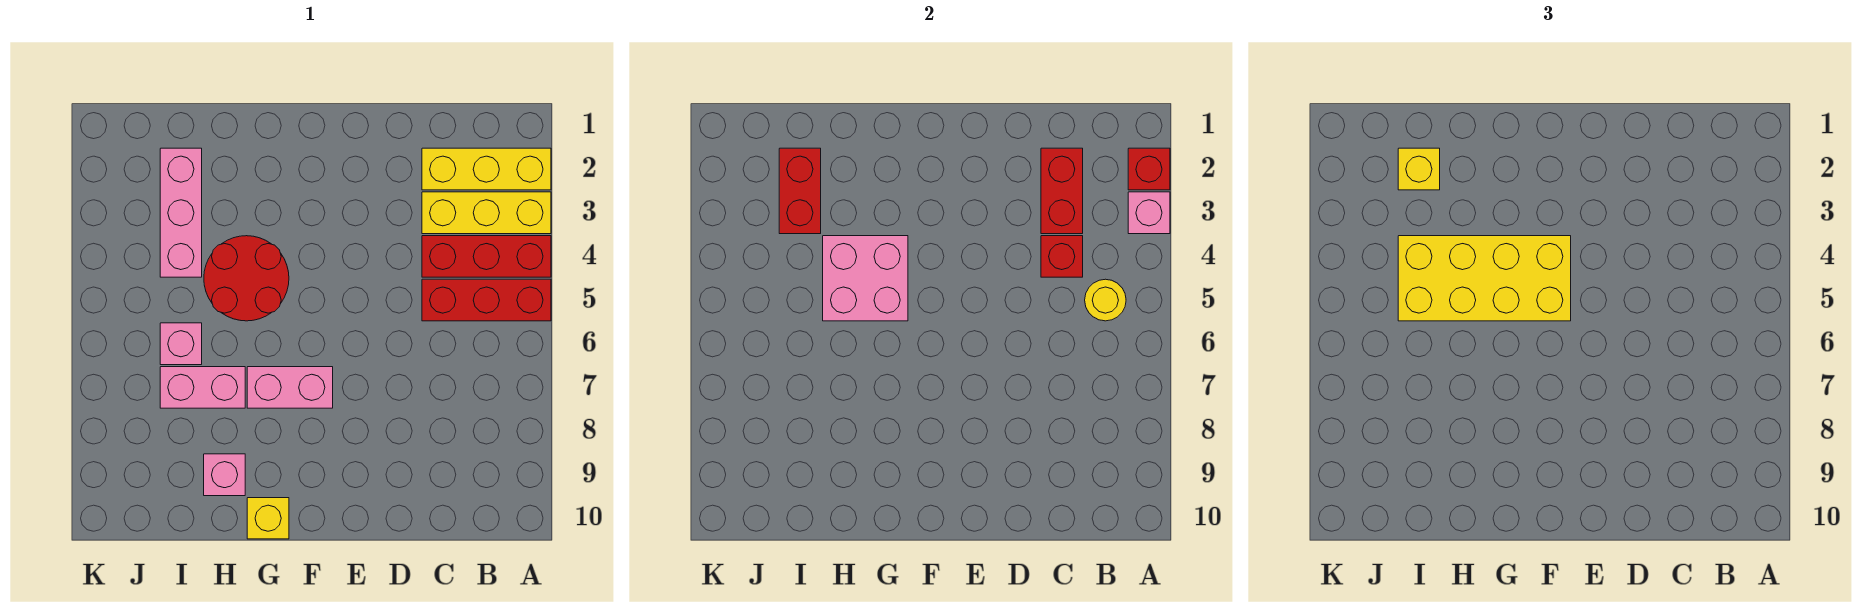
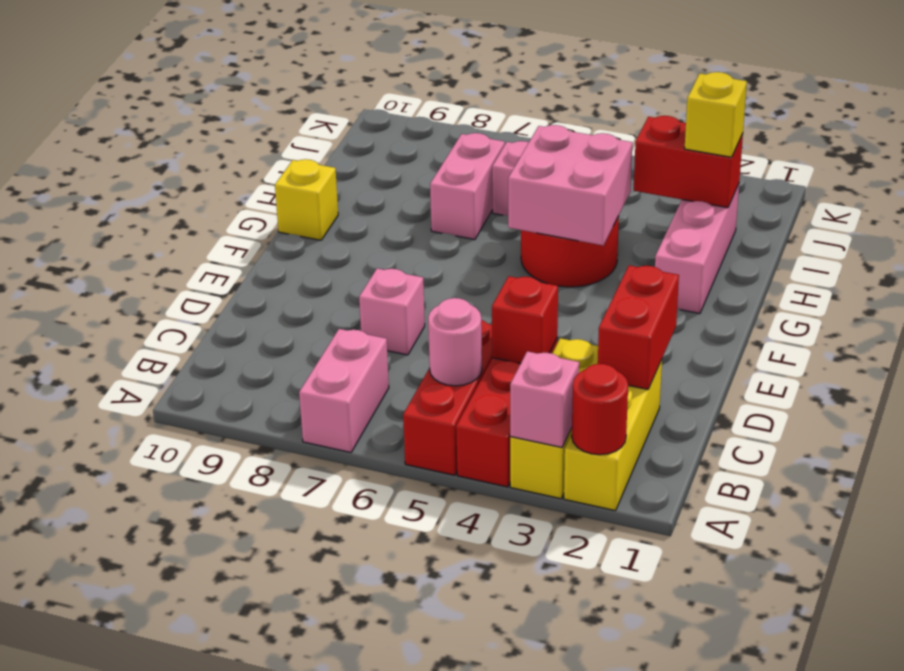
red 1x1 brick [1128,148,1170,190] -> red 1x1 round brick [572,364,628,455]
yellow 1x1 round brick [1085,279,1126,321] -> pink 1x1 round brick [428,298,482,386]
red 1x2 brick [1041,148,1083,234] -> red 1x2 brick turned to [598,265,679,389]
yellow 2x4 brick [1398,236,1571,321] -> none
pink 1x2 brick [247,367,333,408] -> pink 1x2 brick moved to [299,329,389,452]
pink 1x1 brick [204,454,245,496] -> pink 1x1 brick moved to [359,268,425,355]
pink 1x3 brick [160,148,202,277] -> pink 1x3 brick turned to [655,184,739,314]

